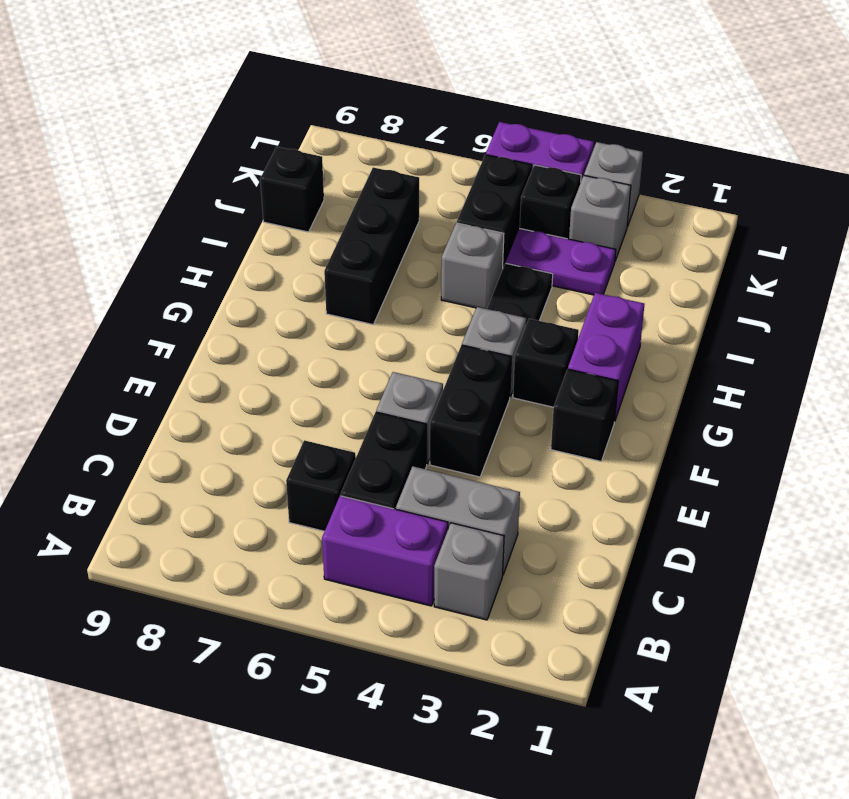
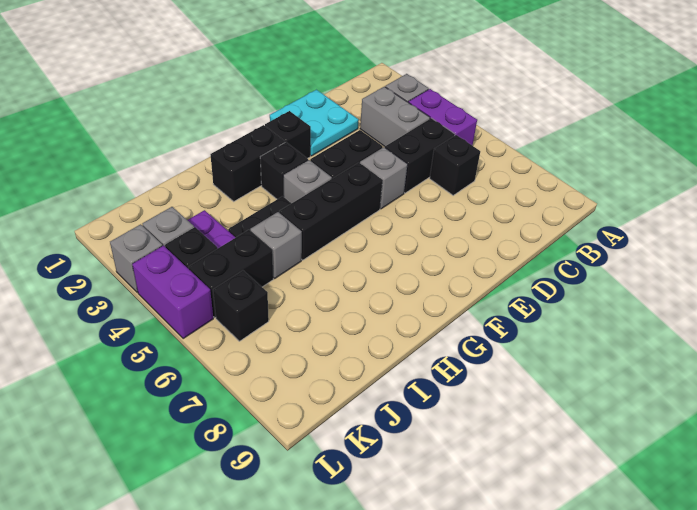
none -> cyan 2x2 plate [270,90,359,156]
purple 1x2 brick [568,293,644,420] -> black 1x2 brick [210,125,285,201]
black 1x3 brick [324,167,419,324] -> black 1x3 brick moved to [279,163,383,260]
black 1x1 brick [260,147,324,232] -> black 1x1 brick moved to [213,271,269,341]

